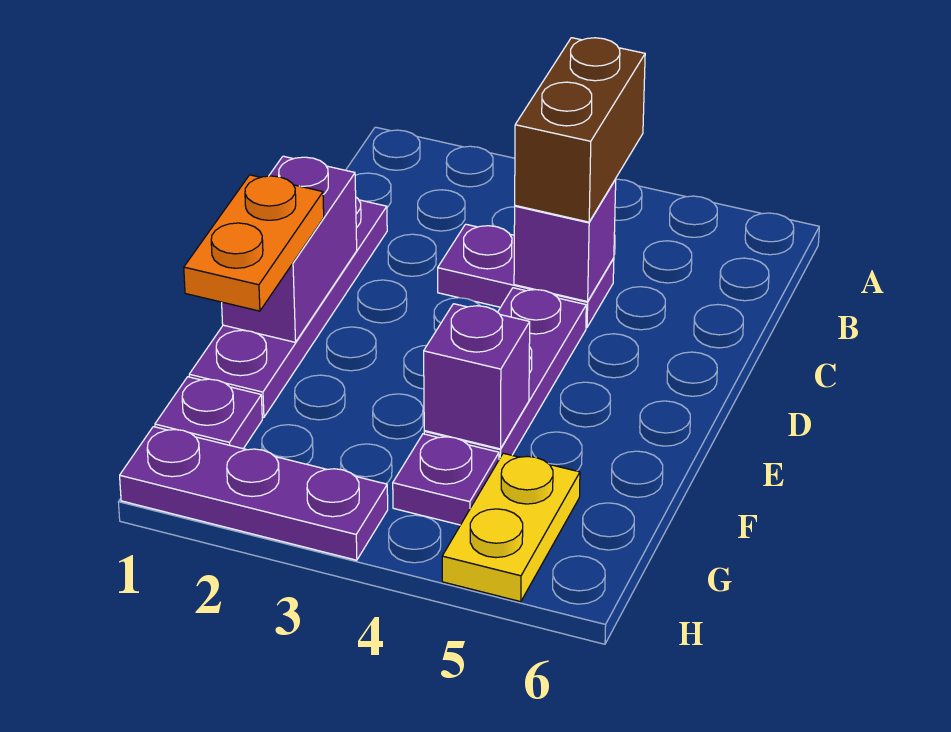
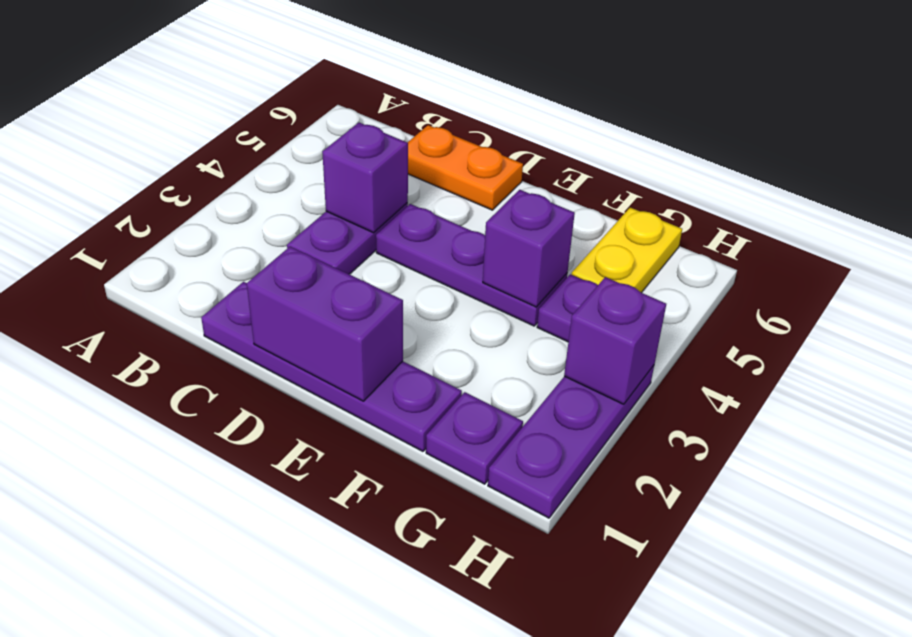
brown 1x2 brick [515,38,645,222] -> none
orange 1x2 plate [184,175,324,311] -> orange 1x2 plate moved to [408,125,523,210]
yellow 1x2 plate [442,453,580,602] -> yellow 1x2 plate turned to [571,208,682,293]
none -> purple 1x1 brick [564,277,666,404]

